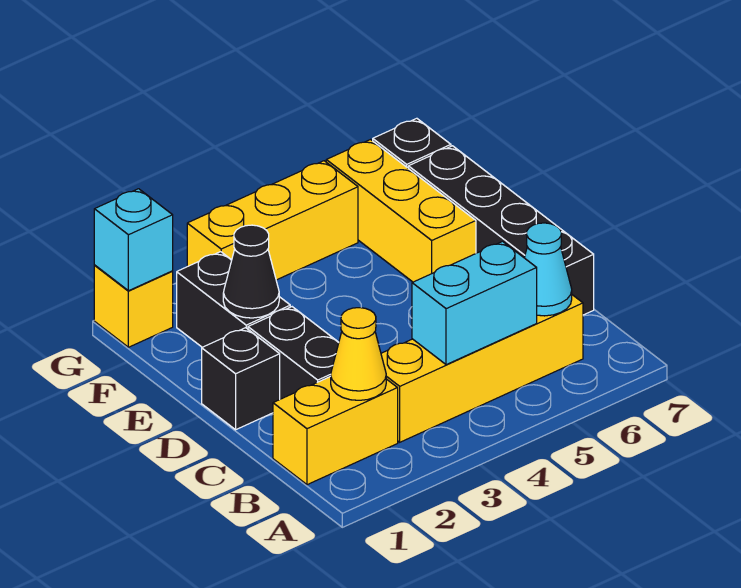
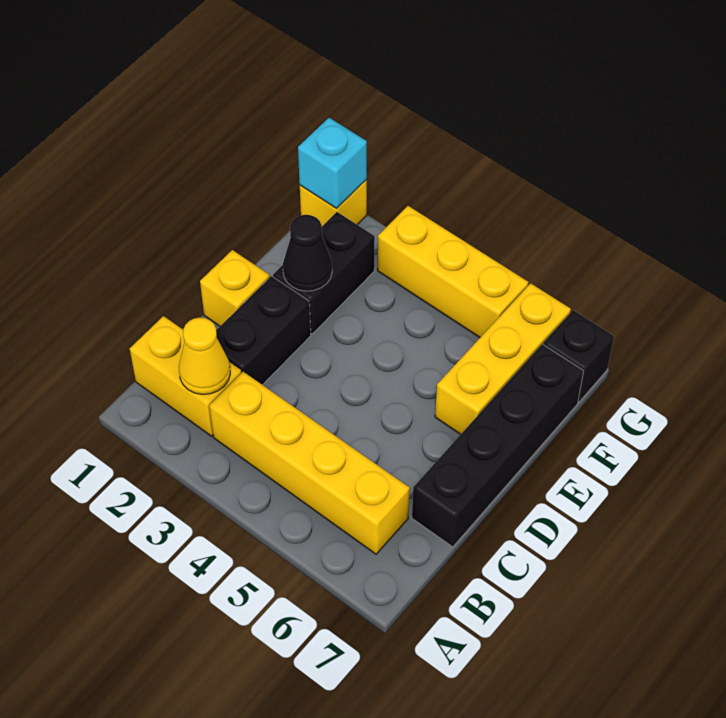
cyan 1x2 brick [412,241,537,365] -> none
cyan 1x1 cone [524,223,572,316] -> none
black 1x1 brick [202,328,280,430] -> yellow 1x1 brick [200,250,270,326]

